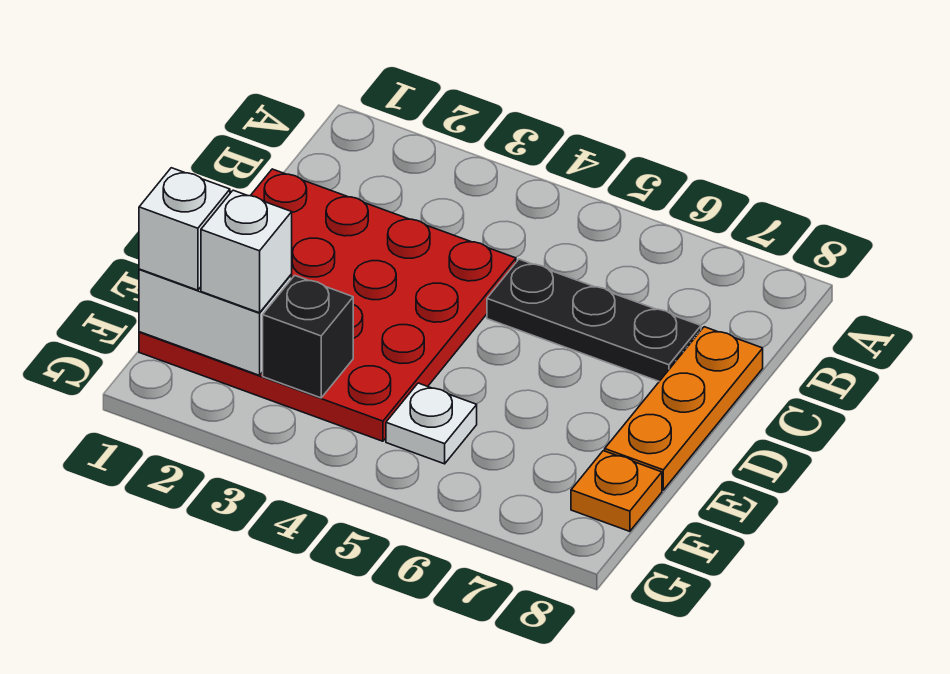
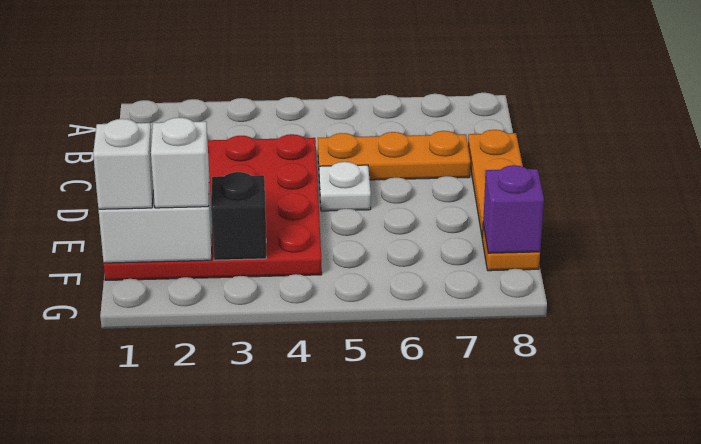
black 1x3 plate [487,259,701,381] -> orange 1x3 plate [318,131,470,180]
white 1x1 plate [386,383,477,464] -> white 1x1 plate moved to [319,162,371,211]
none -> purple 1x1 brick [483,165,544,253]

